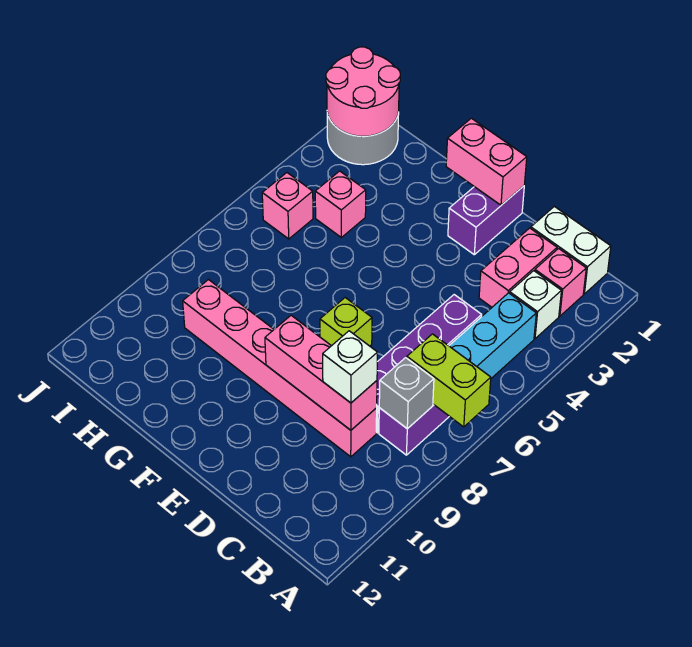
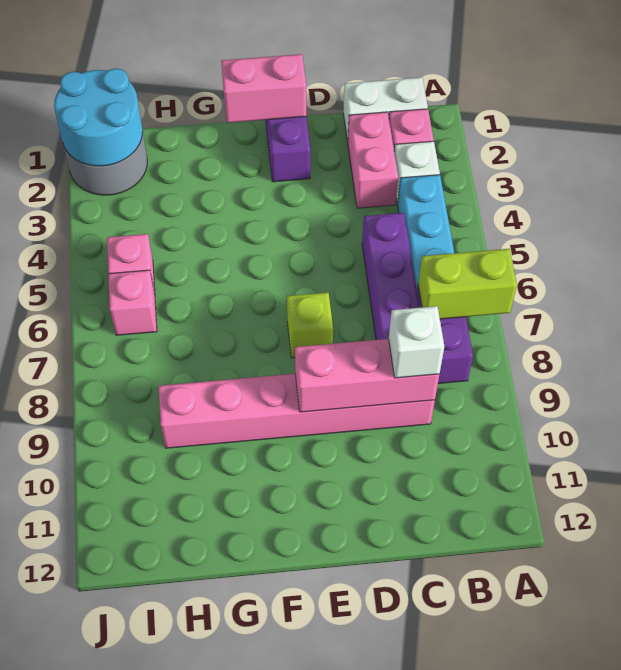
grey 1x1 brick [379,358,434,429] -> none
pink 1x1 brick [315,171,366,237] -> pink 1x1 brick moved to [108,270,157,335]
pink 2x2 round brick [326,47,400,136] -> cyan 2x2 round brick [54,68,143,166]

